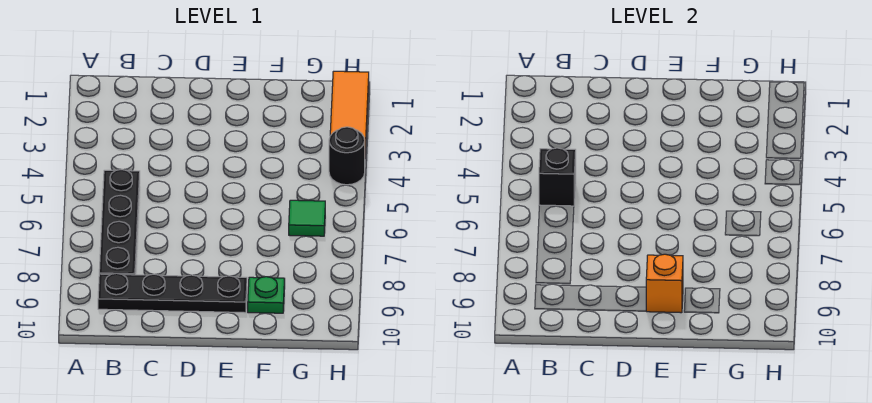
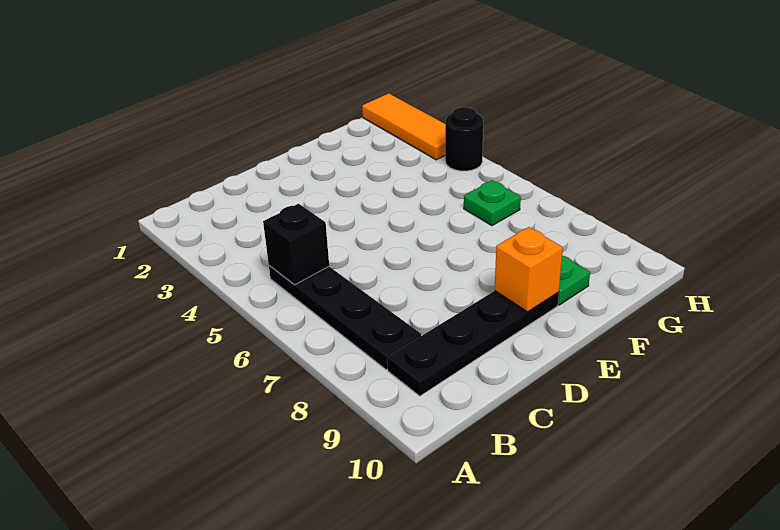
green 1x1 tile [289,200,325,236] -> green 1x1 plate [464,180,521,226]

